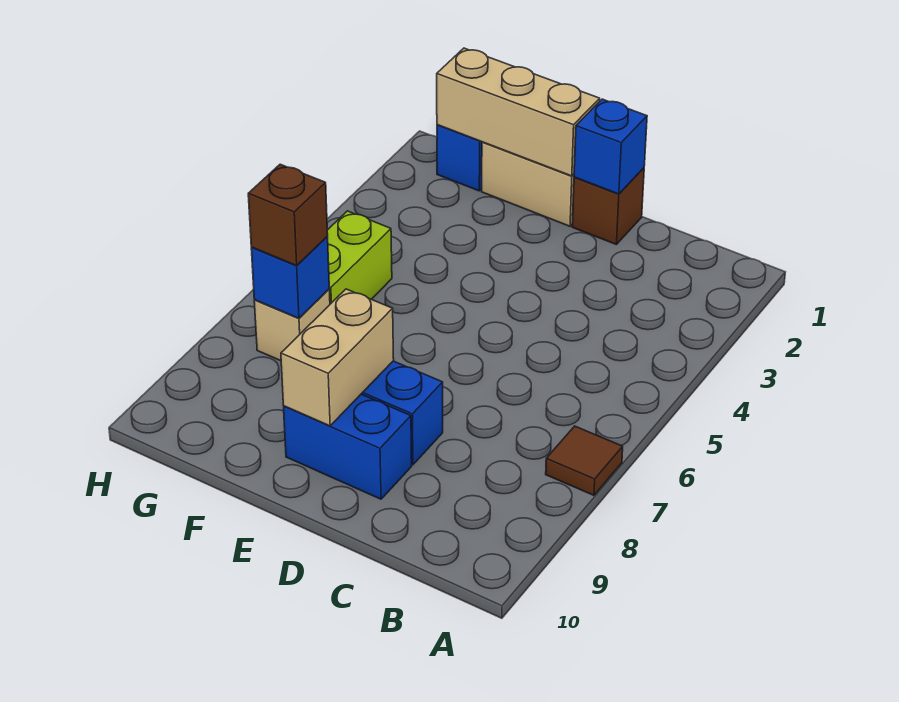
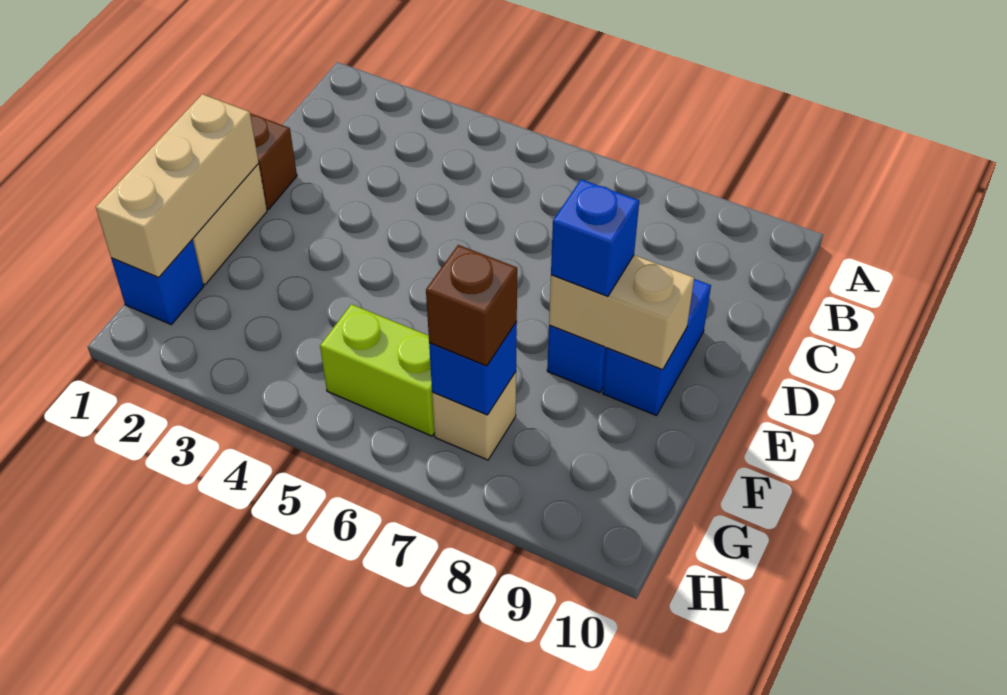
brown 1x1 tile [546,426,623,495] -> none
blue 1x1 brick [574,99,647,194] -> blue 1x1 brick moved to [551,179,639,296]

